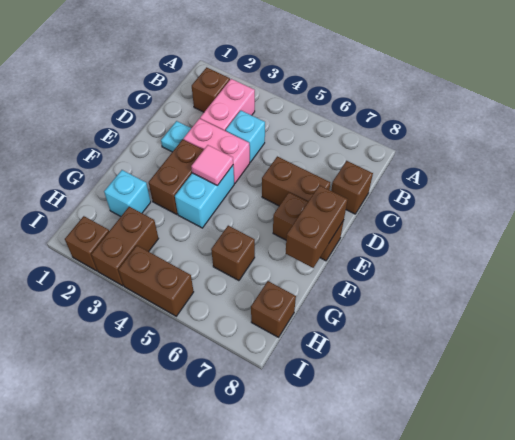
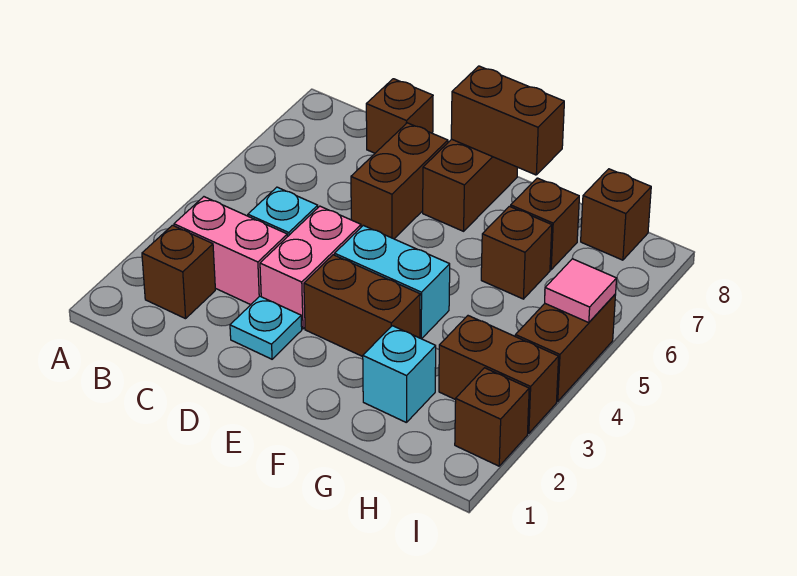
pink 1x1 tile [191,145,233,186] -> pink 1x1 tile moved to [545,259,617,323]
none -> brown 1x1 brick [511,178,579,270]

